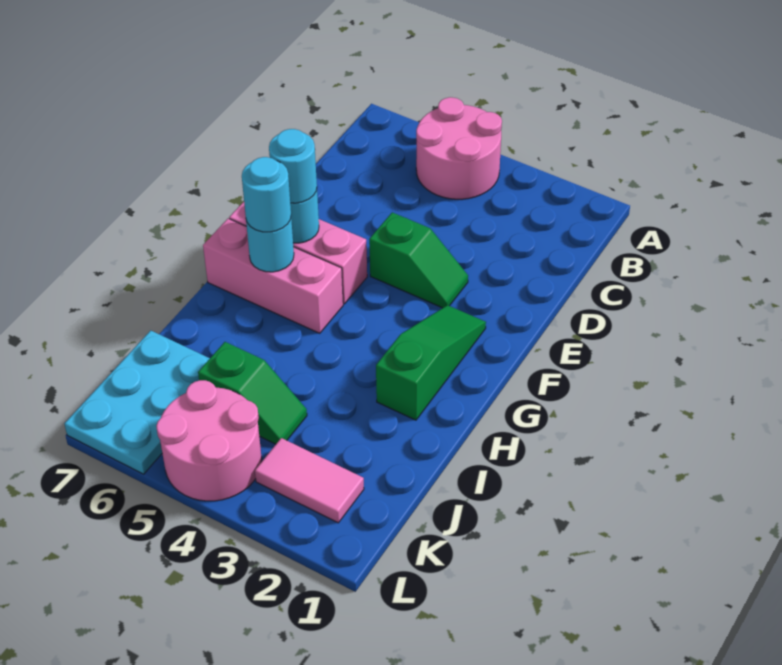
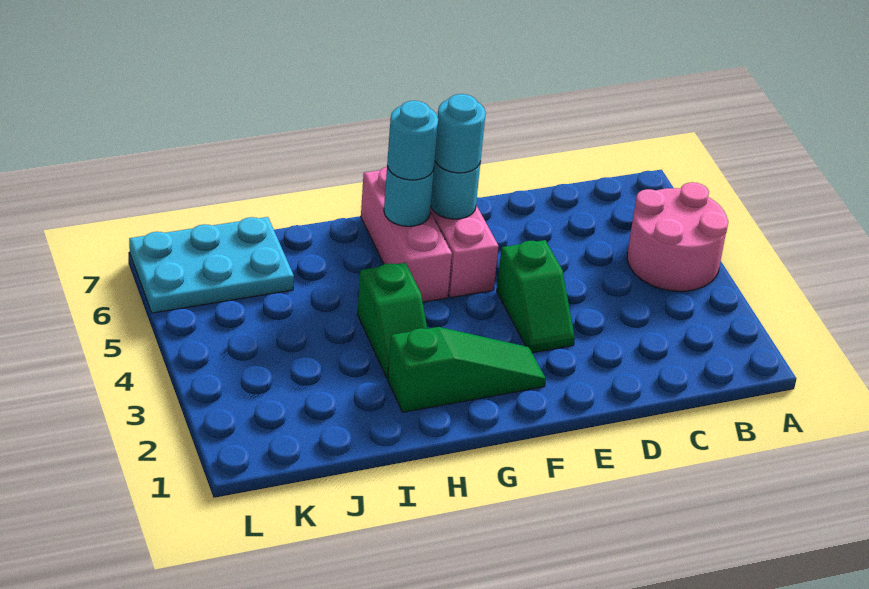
green 1x2 slope [198,342,307,444] -> green 1x2 slope moved to [357,263,427,378]
pink 1x2 tile [255,438,364,523] -> none
pink 2x2 round brick [156,380,262,501] -> none

